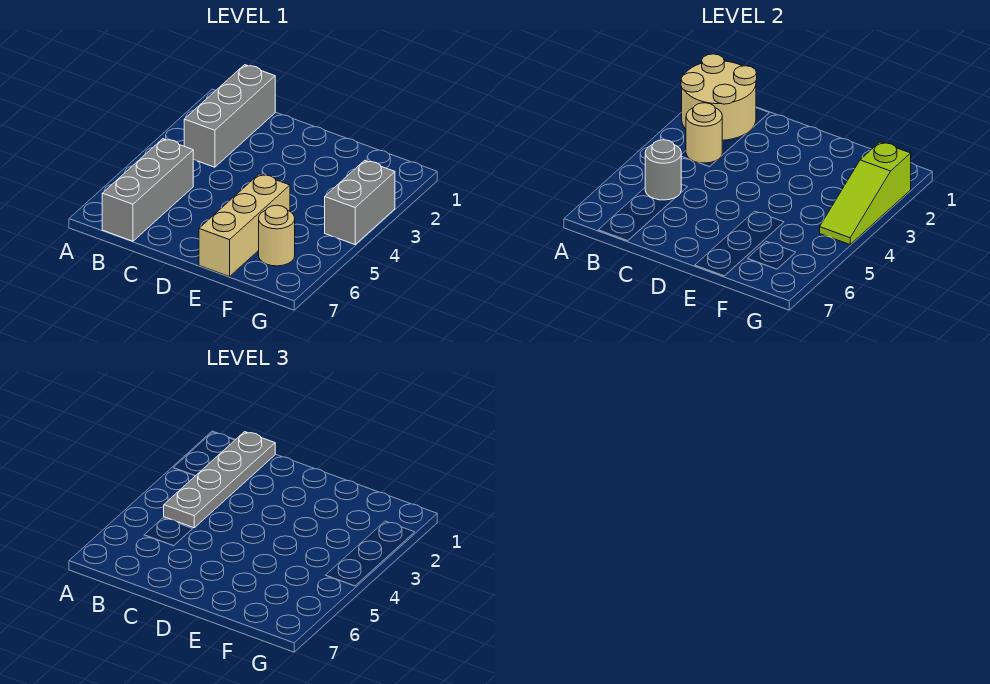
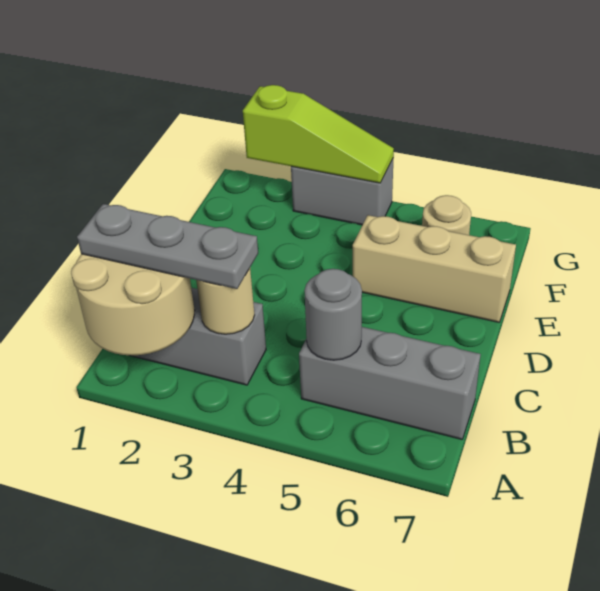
grey 1x4 plate [164,432,275,528] -> grey 1x3 plate [77,204,258,289]

